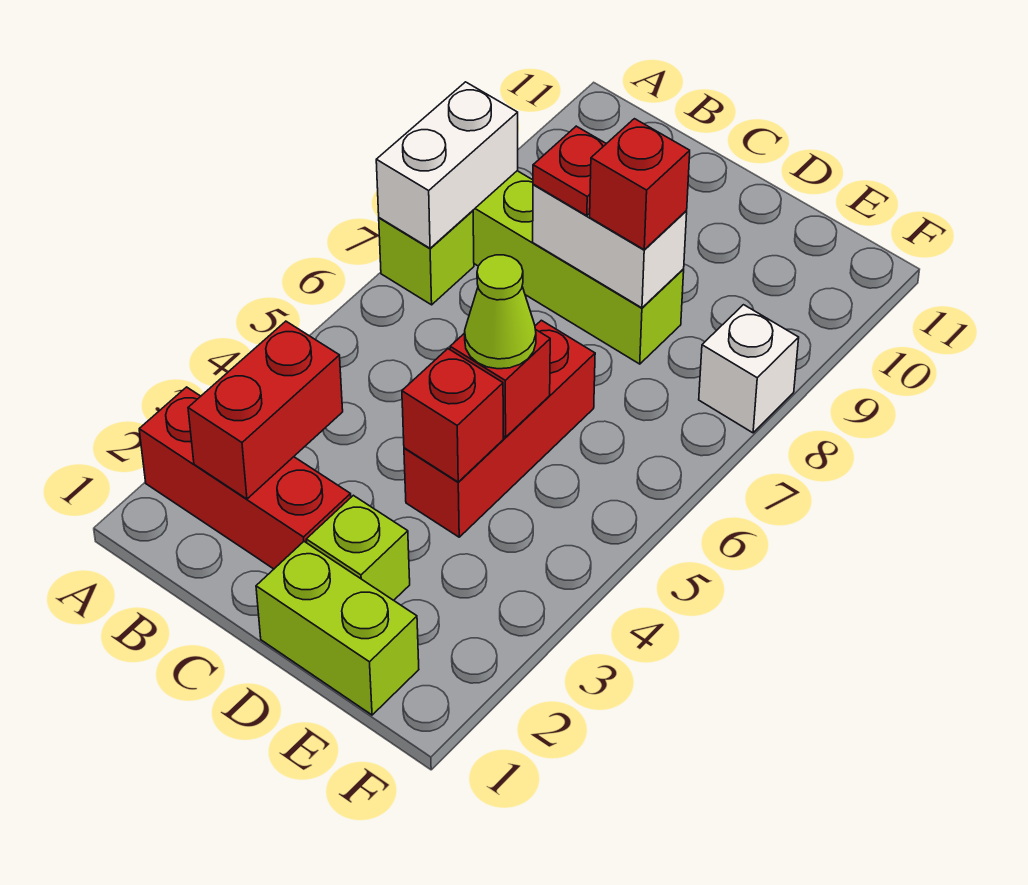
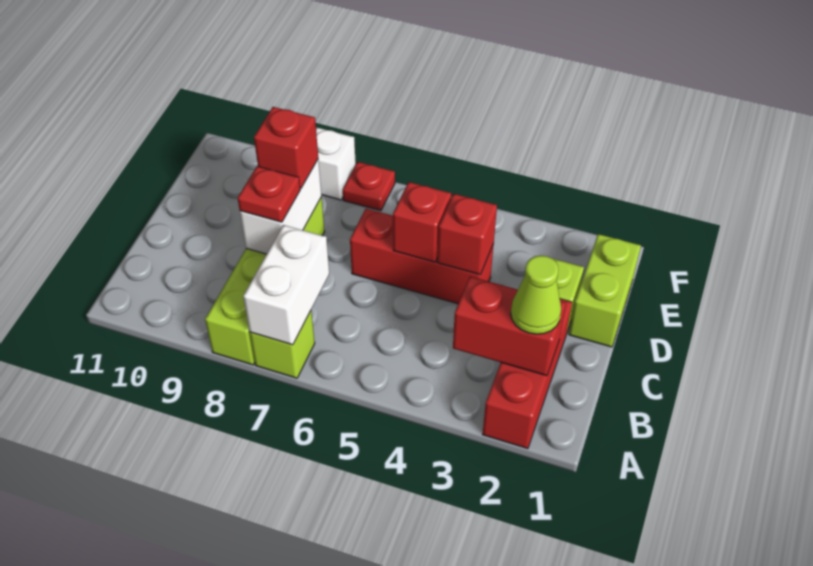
white 1x2 brick [376,82,518,248] -> white 1x2 brick turned to [243,225,329,345]
lime 1x1 cone [465,255,536,369] -> lime 1x1 cone moved to [511,256,561,334]
none -> red 1x1 plate [343,162,395,211]

